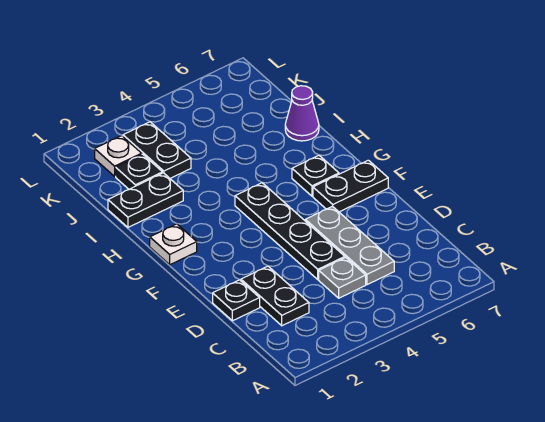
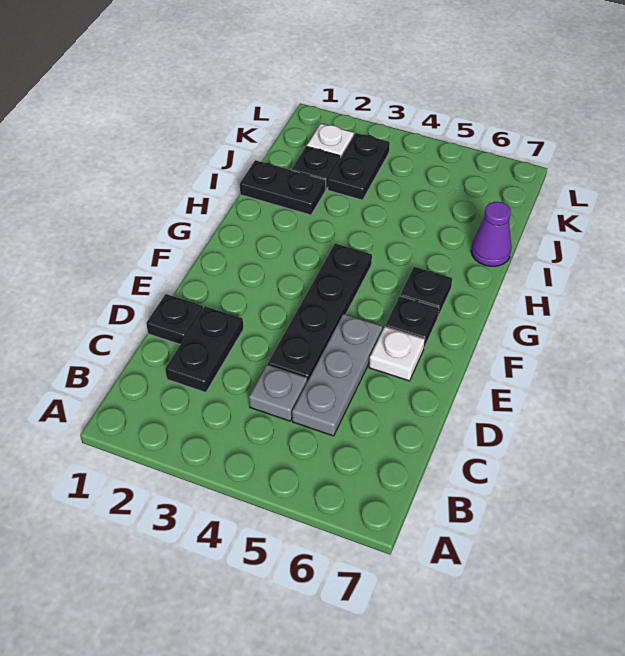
black 1x2 plate [313,160,388,212] -> black 1x1 plate [385,296,439,348]
white 1x1 plate [150,224,197,265] -> white 1x1 plate moved to [369,327,425,381]

